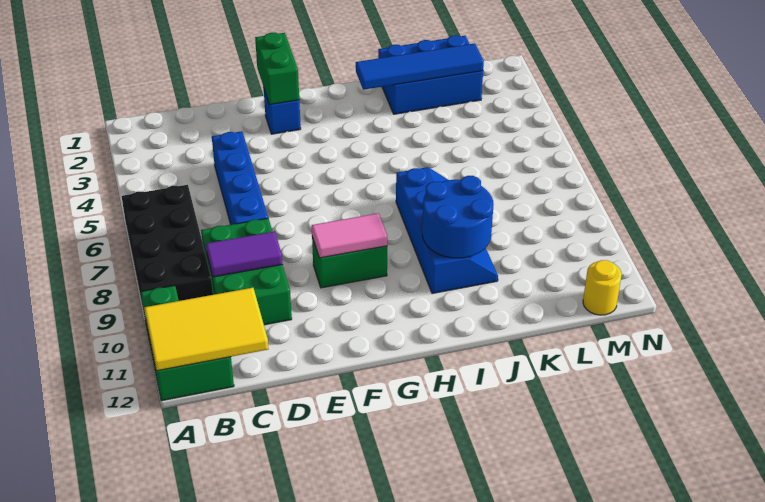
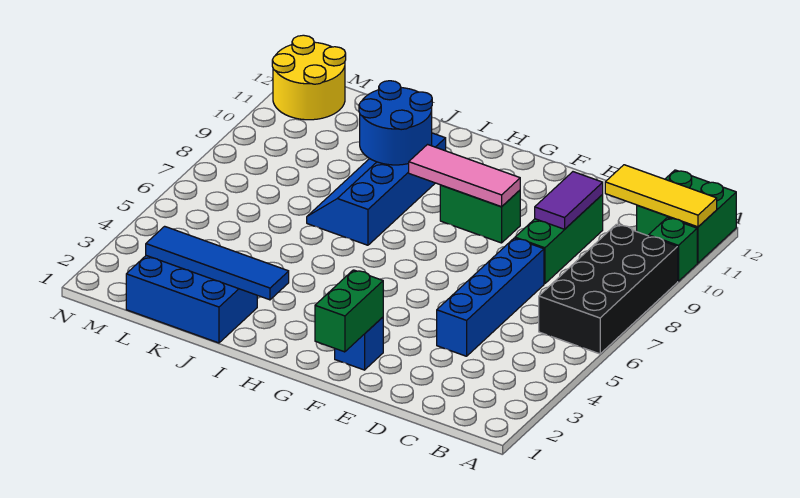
yellow 2x3 tile [144,288,269,371] -> yellow 1x3 tile [605,165,717,227]
green 2x3 brick [201,218,292,325] -> green 1x3 brick [515,195,603,284]
purple 1x2 tile [206,231,283,277] -> purple 1x2 tile turned to [535,172,603,229]
pink 1x2 tile [312,213,387,258] -> pink 1x3 tile [409,145,520,207]
yellow 1x1 round brick [583,260,622,315] -> yellow 2x2 round brick [272,35,346,120]

